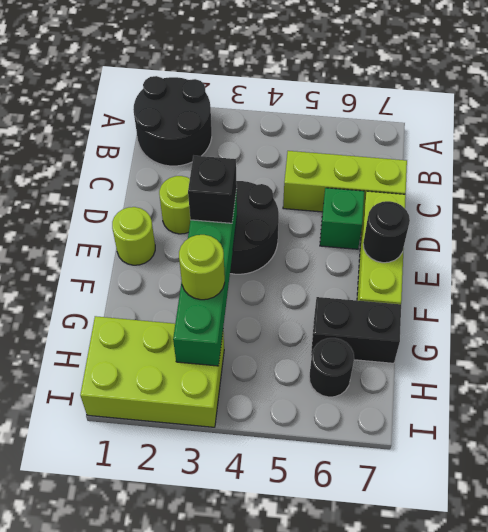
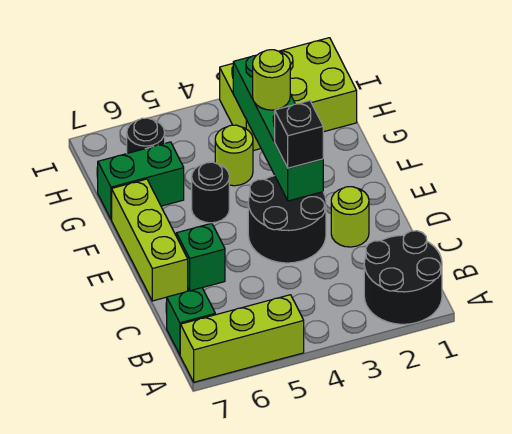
none -> green 1x1 brick [167,288,215,355]
lime 1x3 brick [283,151,407,212] -> lime 1x3 brick moved to [180,295,304,382]
lime 1x1 round brick [112,207,155,265] -> lime 1x1 round brick moved to [215,125,253,186]
black 1x1 round brick [363,201,410,263] -> black 1x1 round brick moved to [192,162,229,223]
black 1x2 brick [311,297,401,363] -> green 1x2 brick [98,142,184,220]

